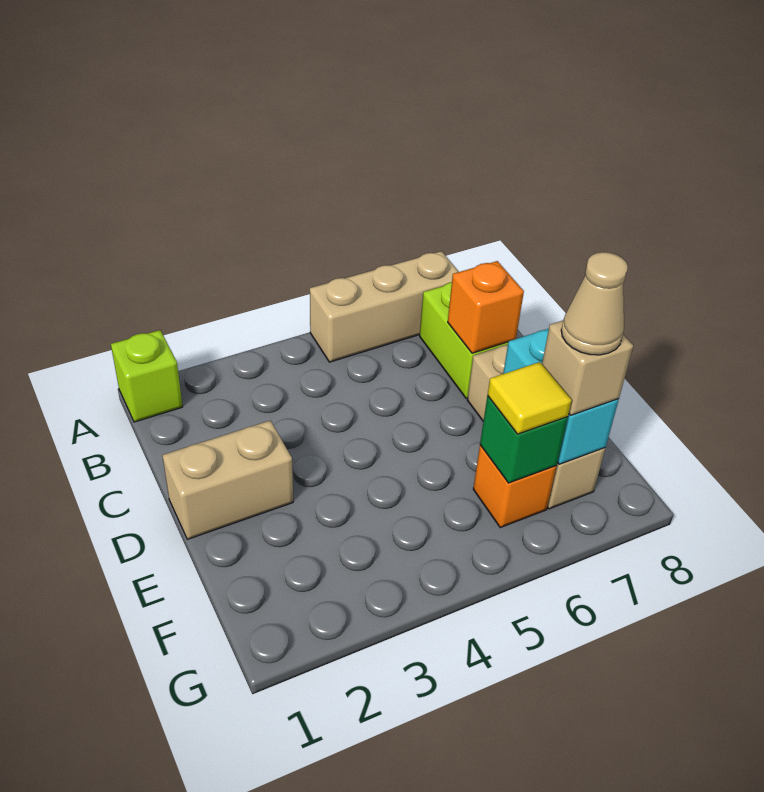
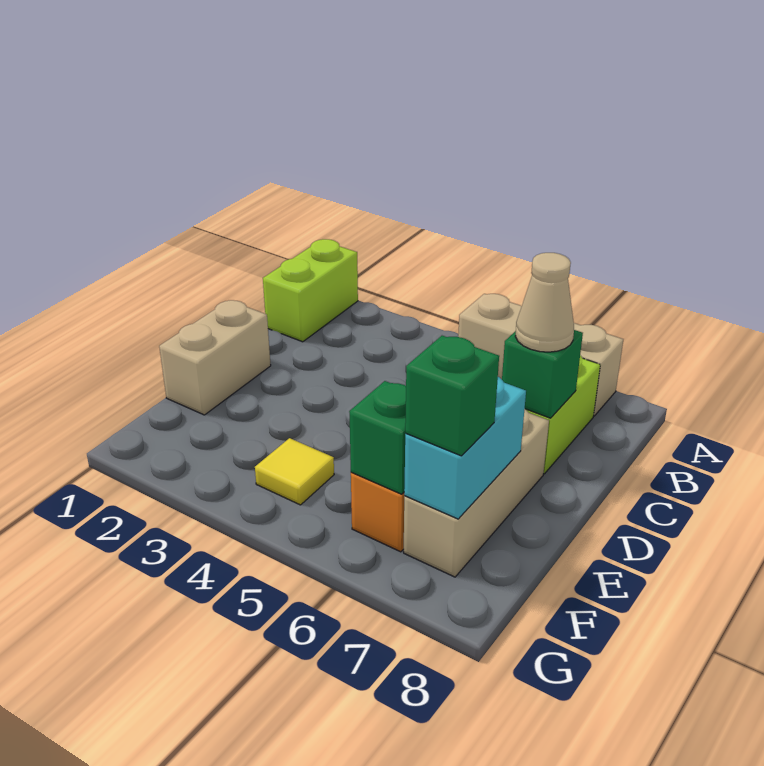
lime 1x1 brick [111,330,183,422] -> lime 1x2 brick [263,239,358,342]
orange 1x1 brick [448,261,524,353] -> green 1x1 brick [502,330,583,418]
tan 1x2 brick [162,420,293,539] -> tan 1x2 brick turned to [159,300,271,415]
yellow 1x1 tile [488,362,572,434] -> yellow 1x1 tile moved to [255,438,334,505]
tan 1x1 brick [542,321,633,415] -> green 1x1 brick [405,336,499,456]
tan 1x1 cone [561,252,628,355] -> tan 1x1 cone moved to [515,253,574,352]

